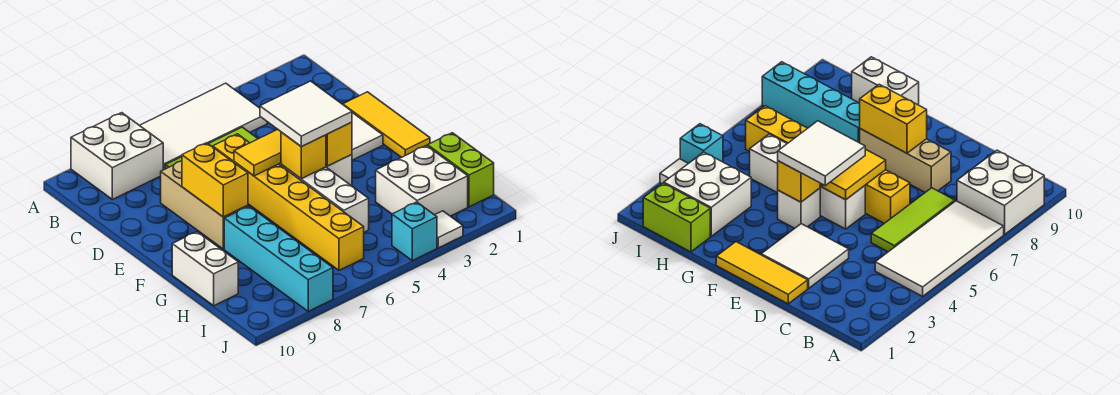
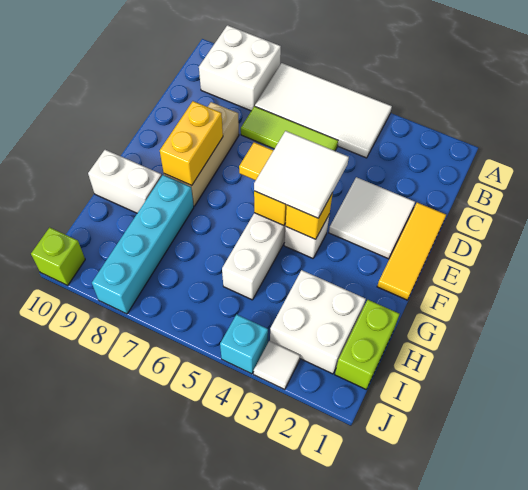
yellow 1x6 brick [213,134,364,270] -> none
white 1x2 brick [172,232,238,306] -> white 1x2 brick turned to [88,150,162,213]
none -> lime 1x1 brick [31,227,85,285]

